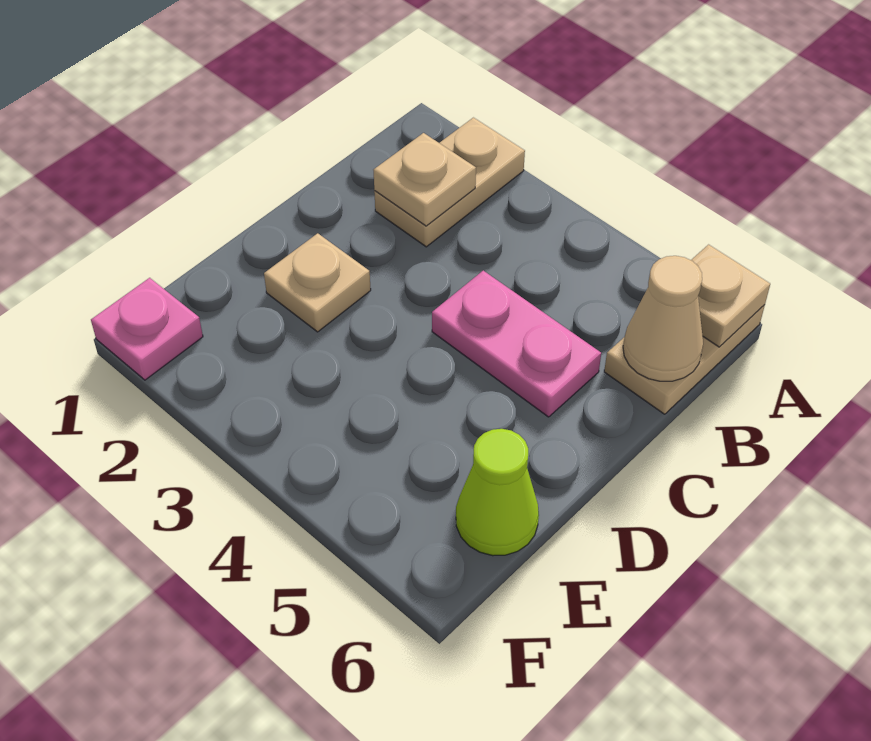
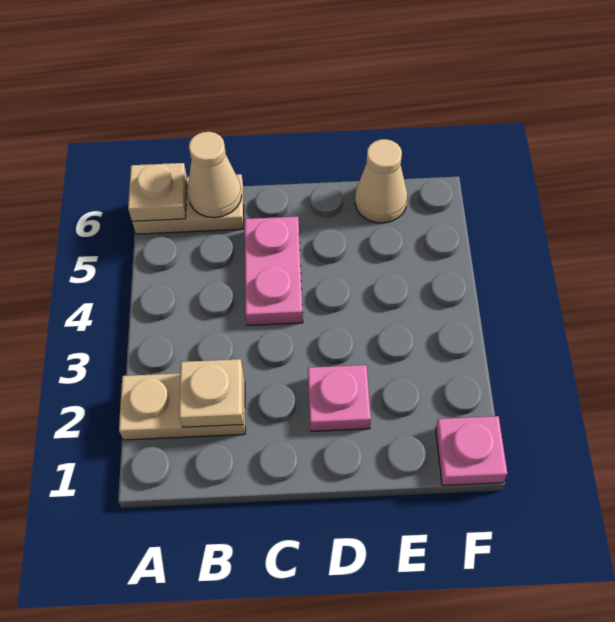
tan 1x1 plate [264,233,371,332] -> pink 1x1 plate [308,365,371,431]
lime 1x1 cone [456,429,539,556] -> tan 1x1 cone [355,139,407,223]

